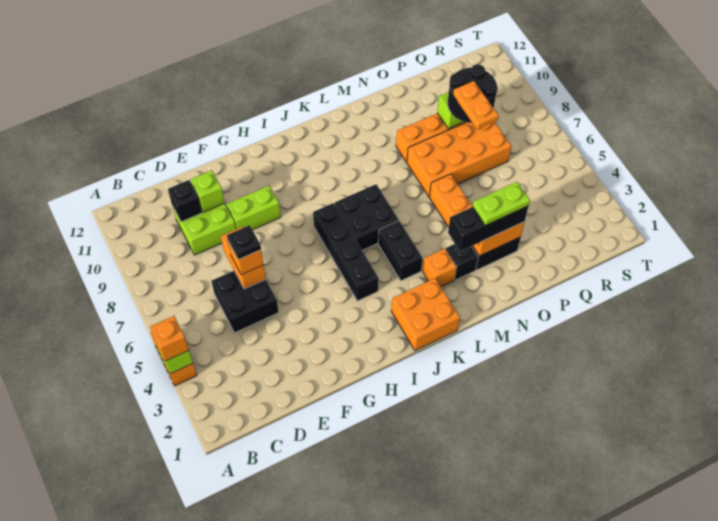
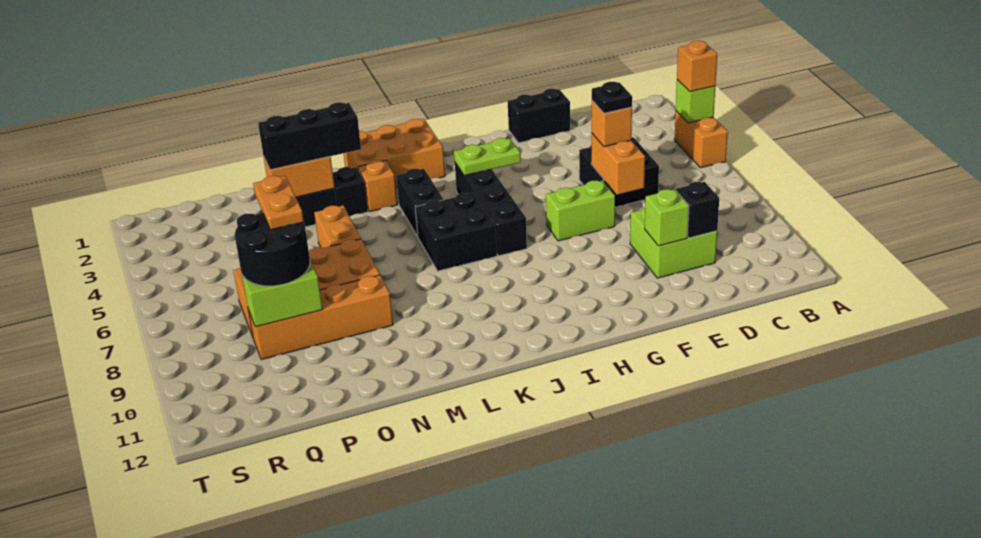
none -> black 1x2 brick [508,89,570,143]
lime 1x2 brick [226,186,281,230] -> lime 1x2 brick moved to [546,180,615,241]
orange 2x2 brick [391,278,460,351] -> orange 2x3 brick [343,119,445,188]
lime 1x2 plate [473,182,530,225] -> lime 1x2 plate moved to [454,138,521,176]

